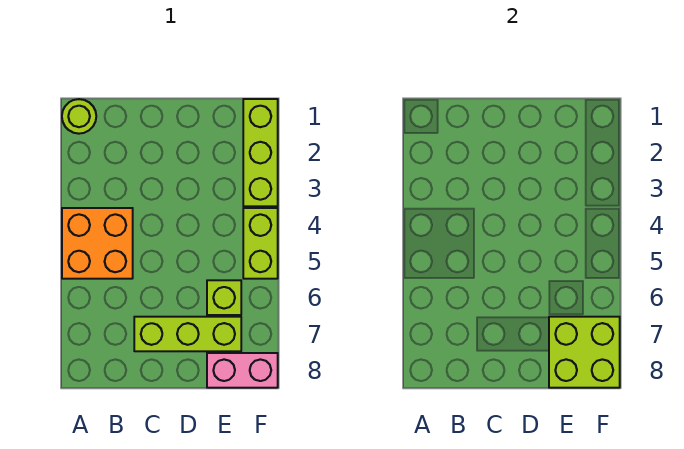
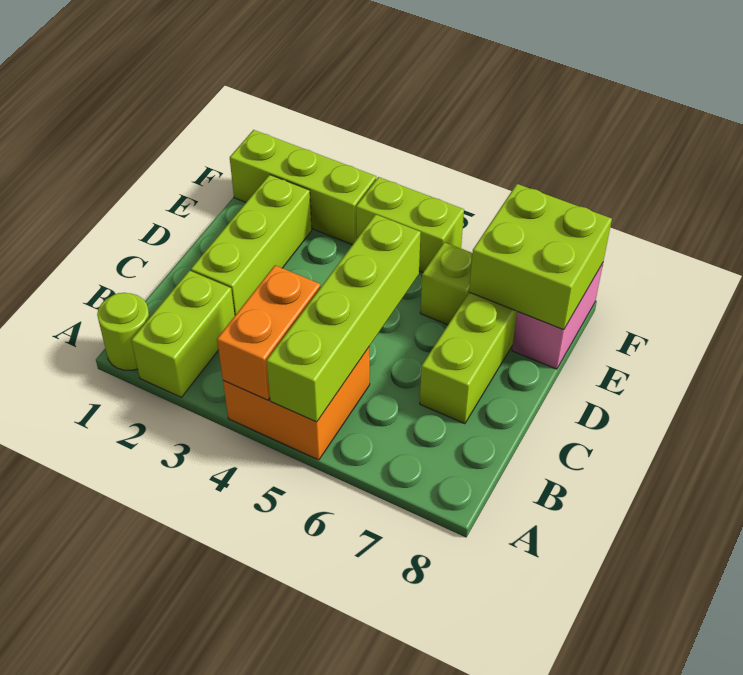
none -> lime 1x2 brick [131,271,235,397]
none -> orange 1x2 brick [217,265,321,400]
none -> lime 1x4 brick [266,214,421,422]
none -> lime 1x3 brick [191,175,312,315]

